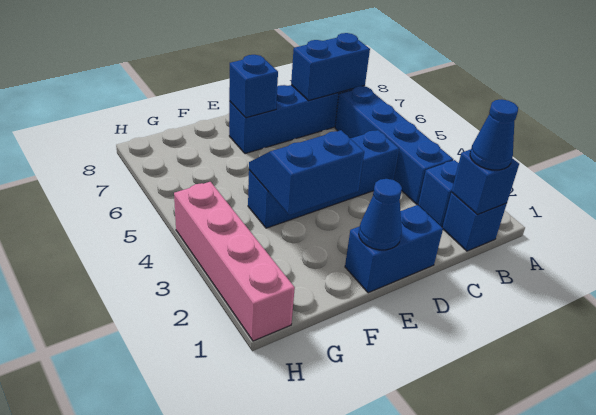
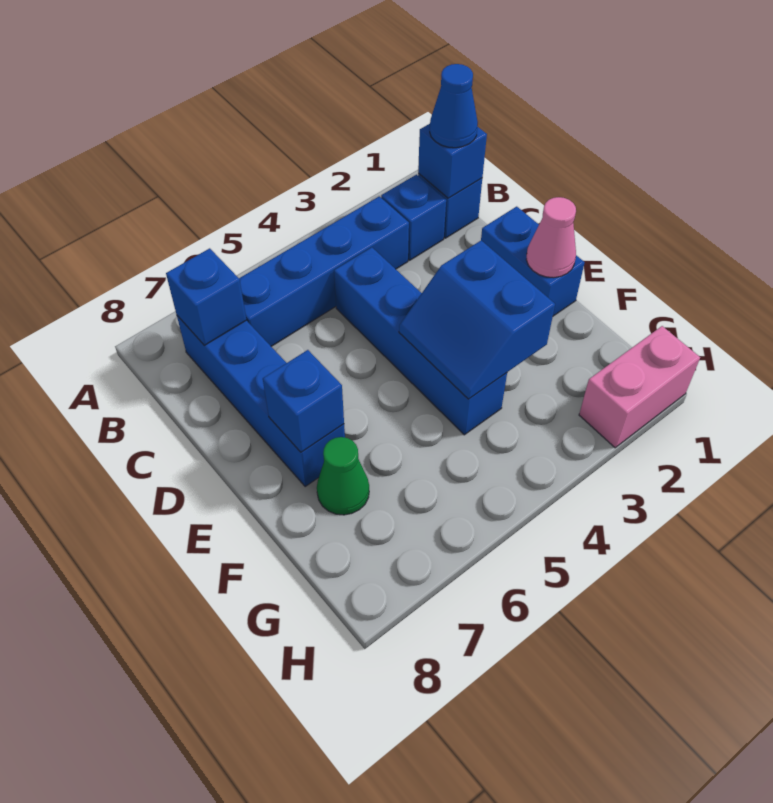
blue 1x2 brick [291,33,370,101] -> blue 1x1 brick [166,248,246,345]
blue 1x1 cone [359,179,402,250] -> pink 1x1 cone [526,197,576,278]
none -> green 1x1 cone [317,437,369,515]
pink 1x4 brick [174,182,295,341] -> pink 1x2 brick [579,326,700,448]

